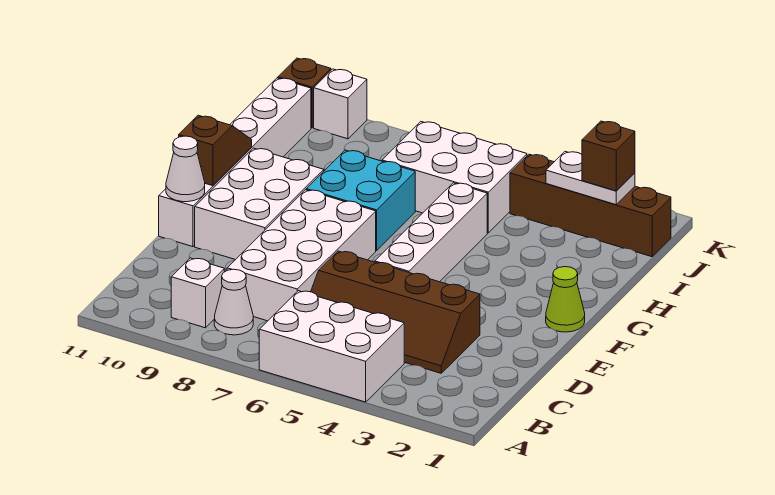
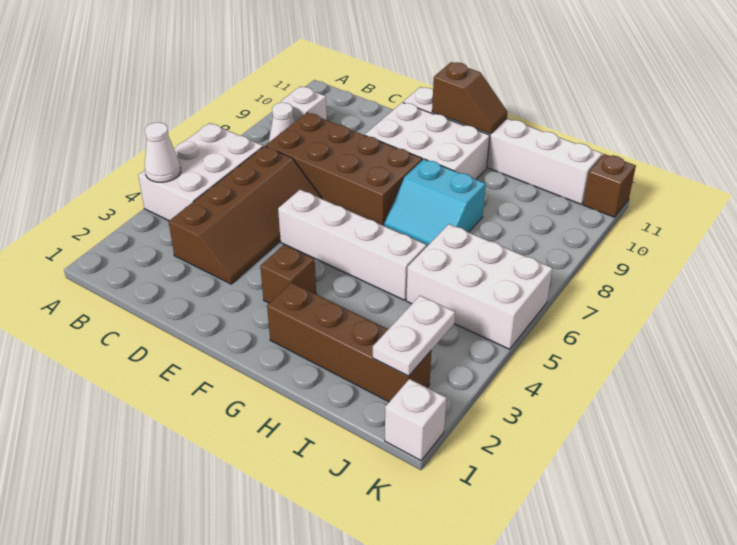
brown 2x4 slope [311,251,480,373] -> brown 2x4 slope turned to [169,146,322,284]
white 2x4 brick [227,190,376,321] -> brown 2x4 brick [265,113,422,226]
white 1x1 cone [166,136,205,202] -> white 1x1 cone moved to [145,122,181,182]
lime 1x1 cone [546,267,585,332] -> none
cyan 2x2 brick [306,150,415,251] -> cyan 2x2 slope [384,159,486,247]
white 2x3 brick [382,122,527,233] -> white 2x3 brick turned to [406,224,552,349]
brown 1x4 brick [510,154,671,257] -> brown 1x4 brick turned to [267,283,431,402]
brown 1x1 brick [582,121,635,191] -> brown 1x1 brick moved to [260,245,316,303]
white 1x1 brick [314,69,367,139] -> white 1x1 brick moved to [385,379,447,461]

